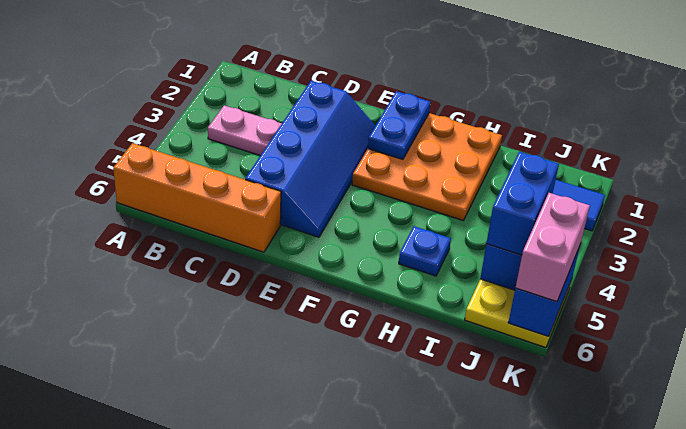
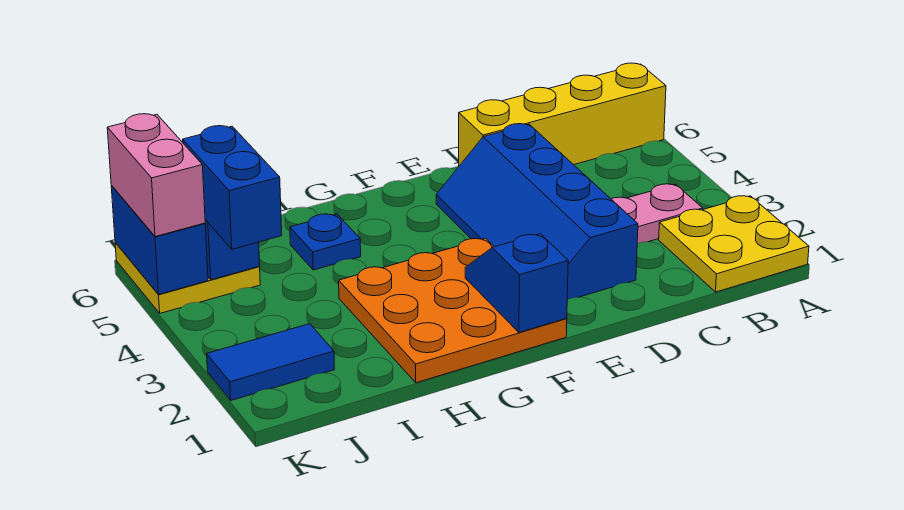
none -> yellow 2x2 plate [659,196,809,292]
orange 1x4 brick [113,143,281,252] -> yellow 1x4 brick [459,63,666,166]
blue 1x2 plate [368,91,430,159] -> blue 1x2 slope [465,234,568,332]

